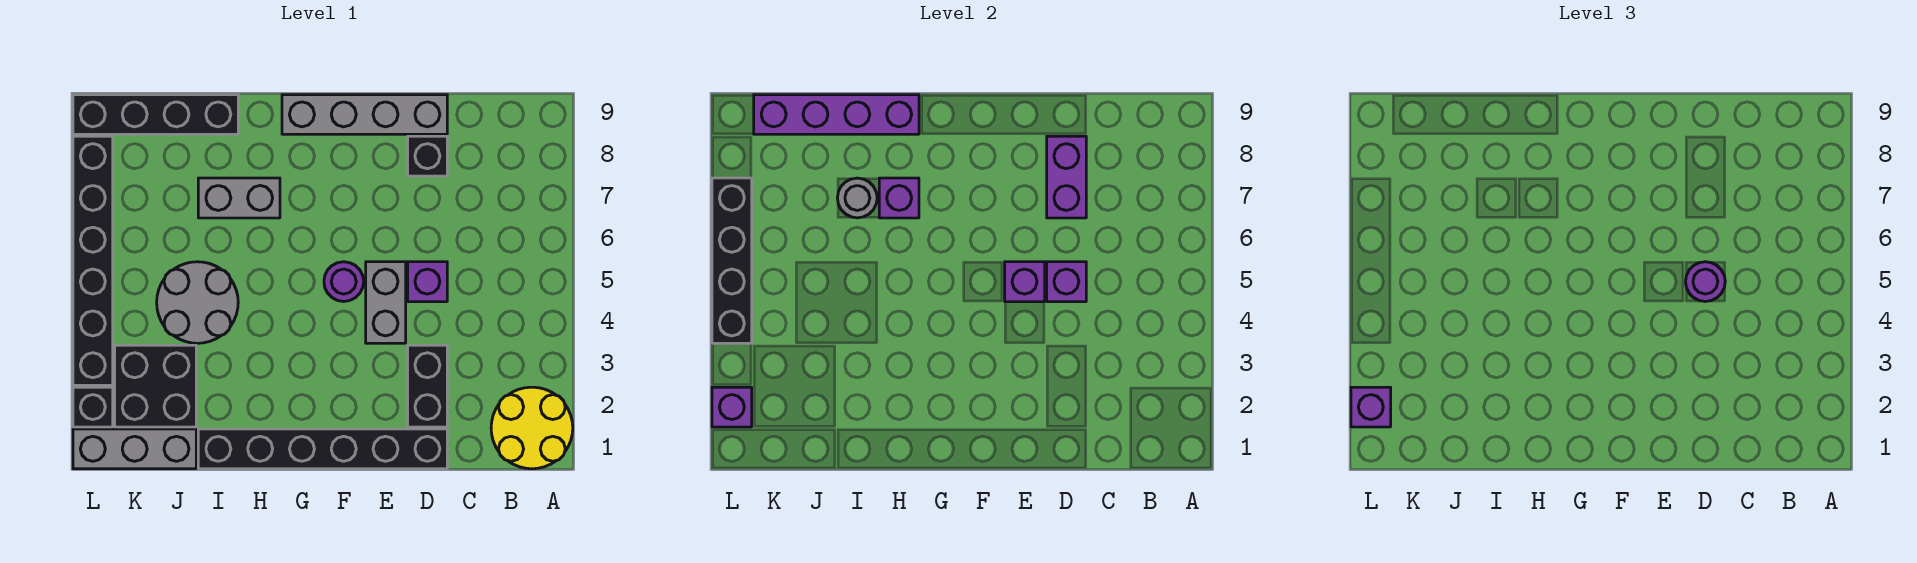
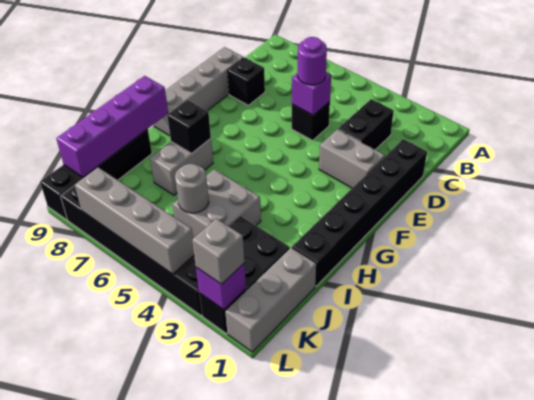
yellow 2x2 round brick [491,387,573,469] -> none
black 1x2 brick [408,345,447,427] -> black 1x2 brick turned to [338,99,394,150]
purple 1x1 brick [408,262,447,302] -> black 1x1 brick [292,102,330,140]
purple 1x2 brick [1047,136,1086,218] -> none
grey 1x2 brick [366,262,406,343] -> grey 1x2 brick moved to [319,130,385,188]
purple 1x1 brick [1005,262,1045,302] -> none
purple 1x1 round brick [324,262,364,302] -> none
purple 1x1 brick [879,178,919,218] -> black 1x1 brick [167,100,211,154]
grey 2x2 round brick [157,262,238,343] -> grey 2x2 brick [173,169,261,238]
grey 1x1 round brick [838,178,877,218] -> grey 1x1 round brick moved to [175,164,209,213]
purple 1x1 brick [1351,387,1391,427] -> grey 1x1 brick [192,219,244,284]
black 1x4 brick [712,178,752,343] -> grey 1x4 brick [75,167,194,274]

